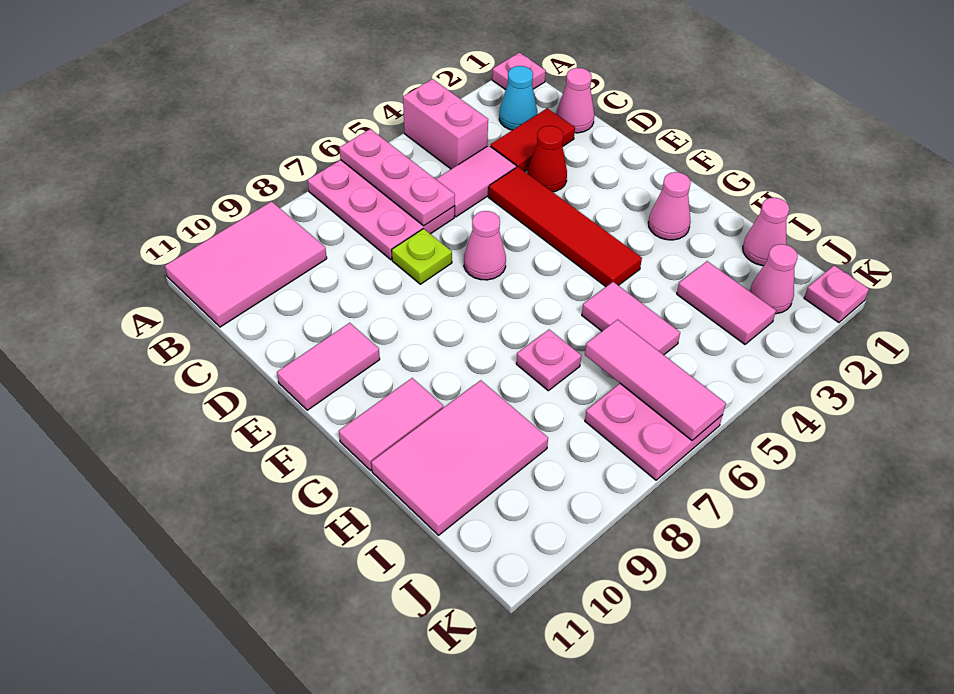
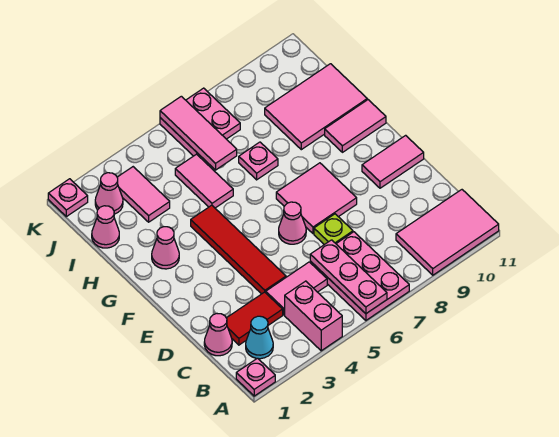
red 1x1 cone [527,126,567,192] -> none
none -> pink 2x2 tile [276,163,357,234]

